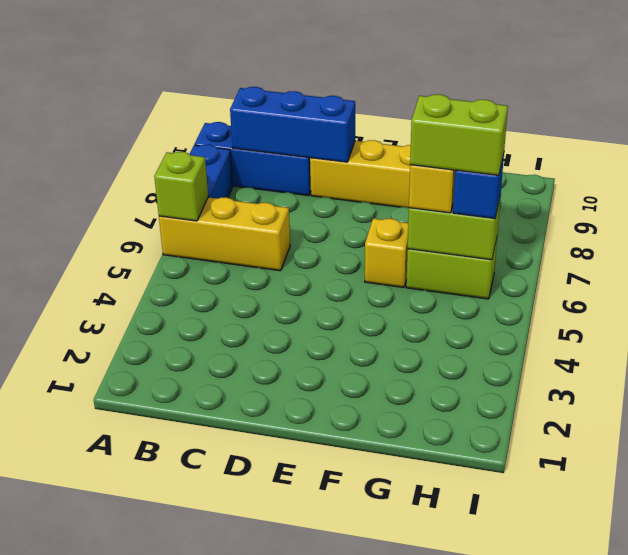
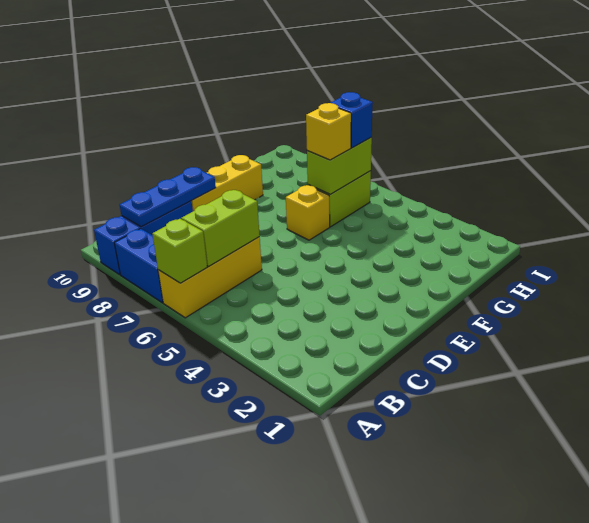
blue 1x3 brick [230,87,355,162] -> blue 1x3 plate [120,167,216,227]
lime 1x2 brick [410,94,508,175] -> lime 1x2 brick moved to [181,190,260,266]

